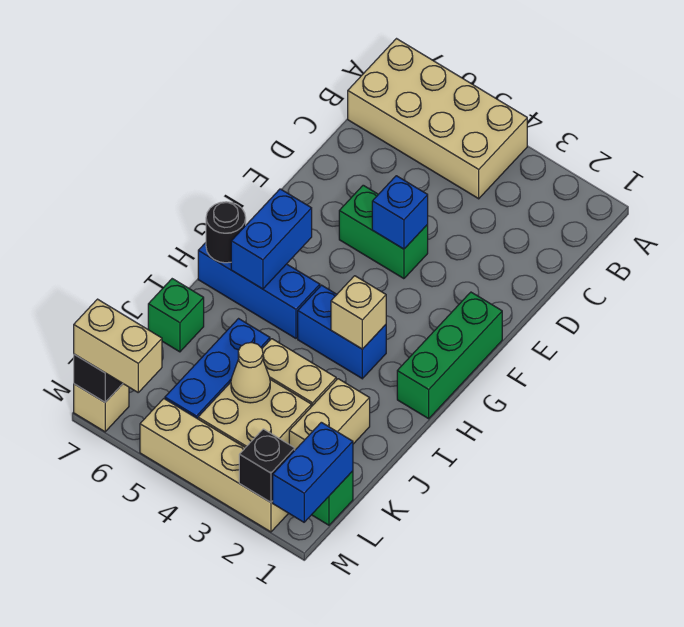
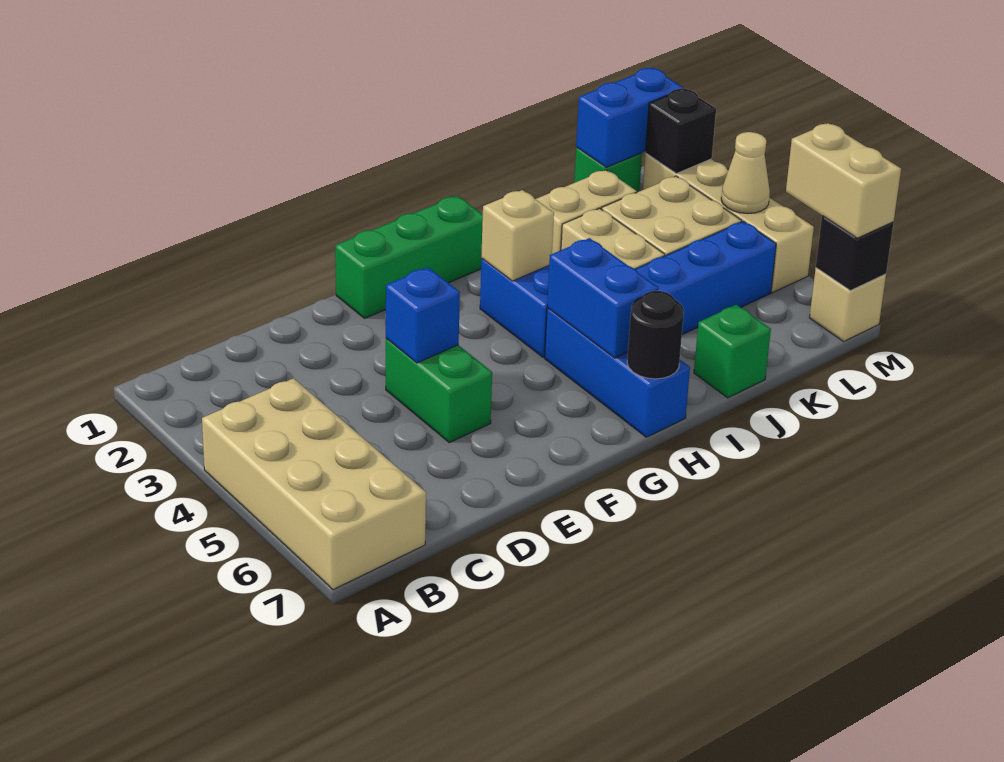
blue 1x2 brick [231,189,312,289] -> blue 1x2 brick turned to [547,238,658,358]
tan 1x1 cone [231,343,270,403] -> tan 1x1 cone moved to [721,132,770,214]

